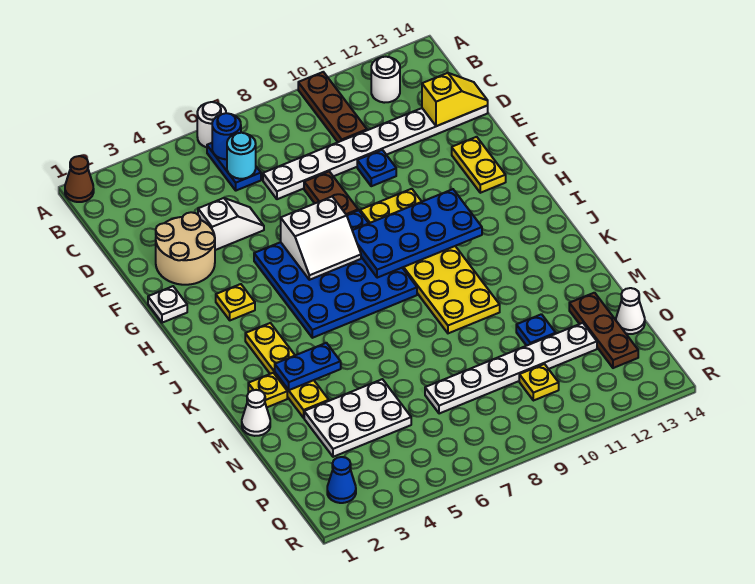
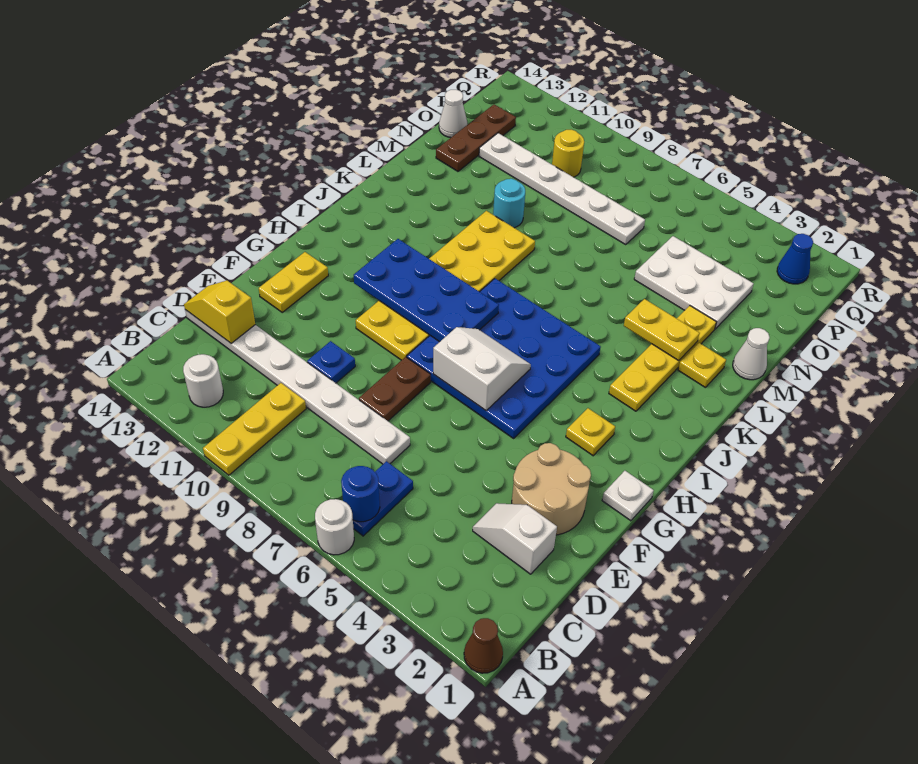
brown 1x3 plate [298,72,367,142] -> yellow 1x3 plate [203,383,306,475]
cyan 1x1 round brick [227,133,256,179] -> cyan 1x1 round brick moved to [493,179,525,228]
white 1x2 slope [198,198,264,250] -> white 1x2 slope moved to [473,503,557,574]
blue 1x2 plate [275,343,341,390] -> yellow 1x2 plate [624,299,700,361]
blue 1x1 plate [516,314,556,346] -> none
yellow 1x1 plate [519,364,559,401] -> yellow 1x1 round brick [552,130,584,177]

